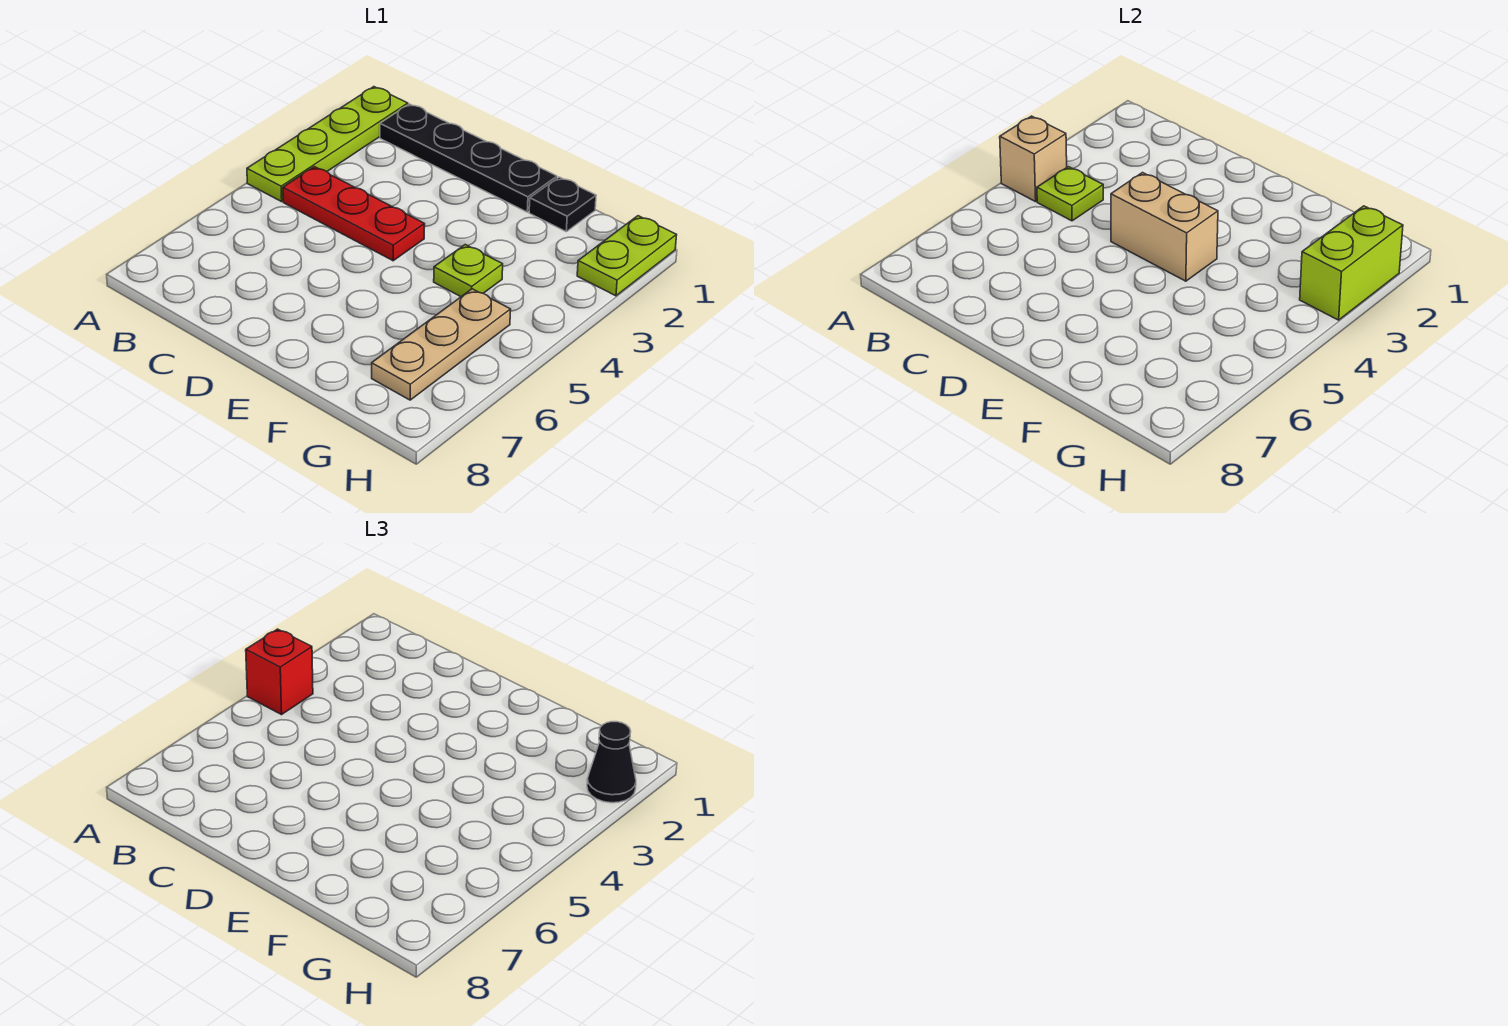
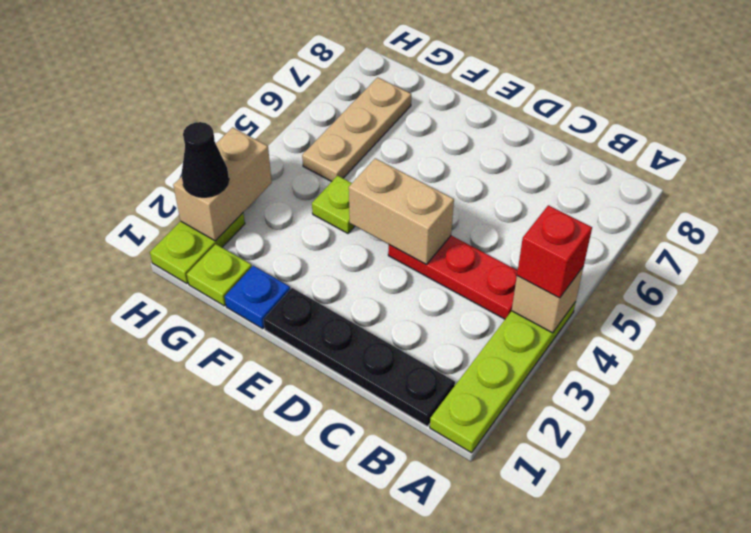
lime 1x1 plate [1037,167,1103,221] -> lime 1x1 plate moved to [187,244,252,306]
black 1x1 plate [529,177,596,232] -> blue 1x1 plate [225,266,290,329]
lime 1x2 brick [1300,206,1403,320] -> tan 1x2 brick [173,127,272,241]

